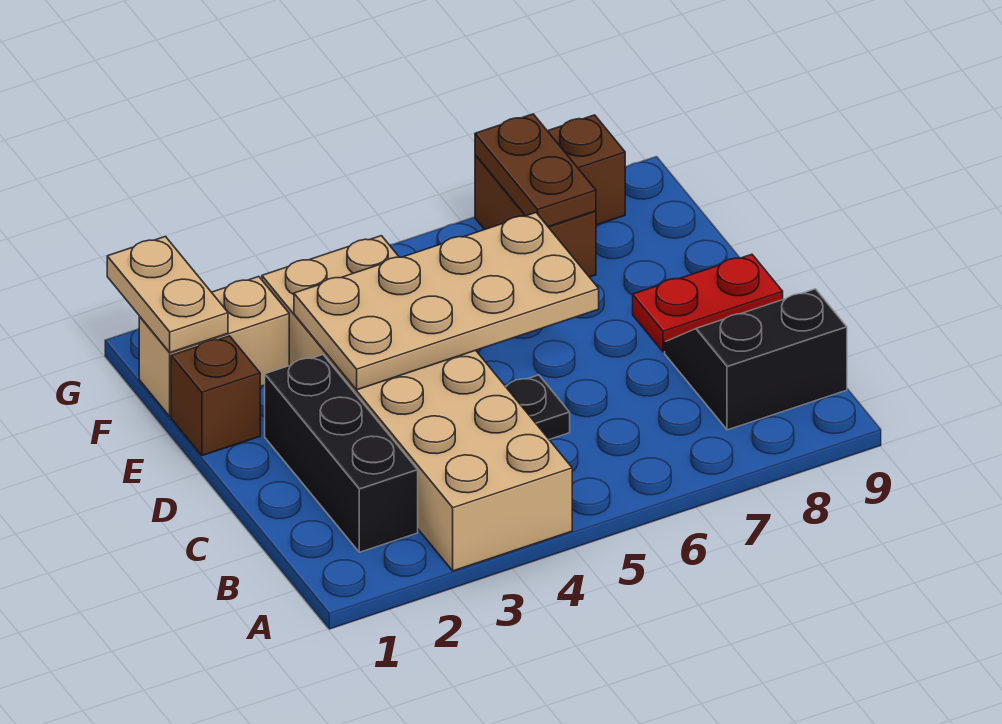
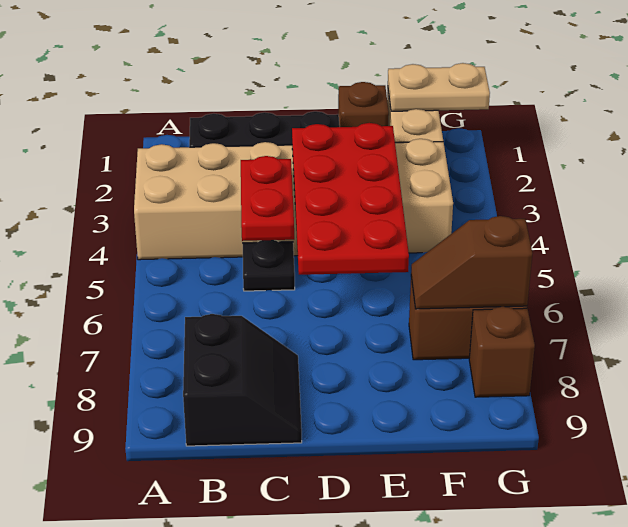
tan 2x4 plate [294,213,599,390] -> red 2x4 plate [292,123,409,275]
red 1x2 plate [633,254,783,352] -> red 1x2 plate moved to [241,156,294,241]
brown 1x2 plate [475,114,596,227] -> brown 1x2 slope [411,216,532,309]

